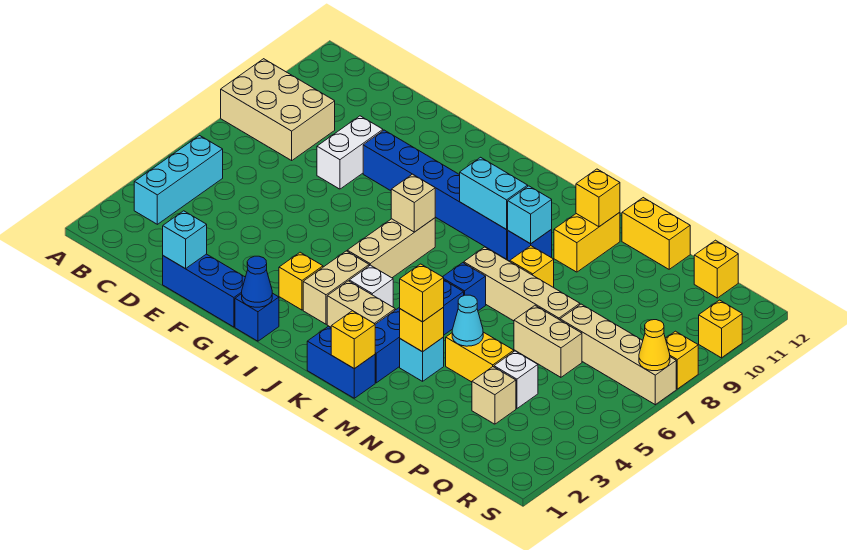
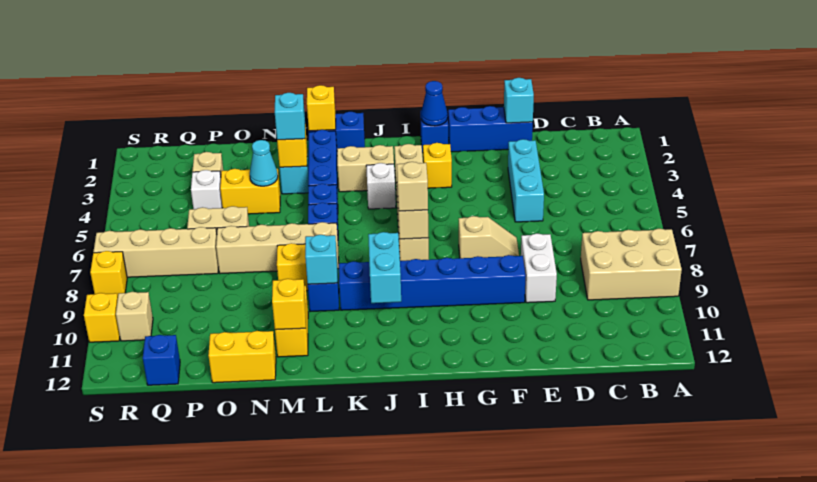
cyan 1x3 brick [134,136,223,224] -> cyan 1x3 brick moved to [508,139,544,222]
none -> tan 1x2 slope [459,216,519,258]
none -> tan 1x1 brick [397,162,428,211]
cyan 1x2 brick [460,157,528,229] -> cyan 1x2 brick turned to [368,232,401,303]
yellow 1x1 brick [400,264,444,322] -> cyan 1x1 brick [275,93,305,140]
yellow 1x1 brick [694,240,738,298] -> blue 1x1 brick [143,335,180,385]
none -> tan 1x1 brick [116,292,153,341]
yellow 1x1 cone [639,320,670,371] -> none

